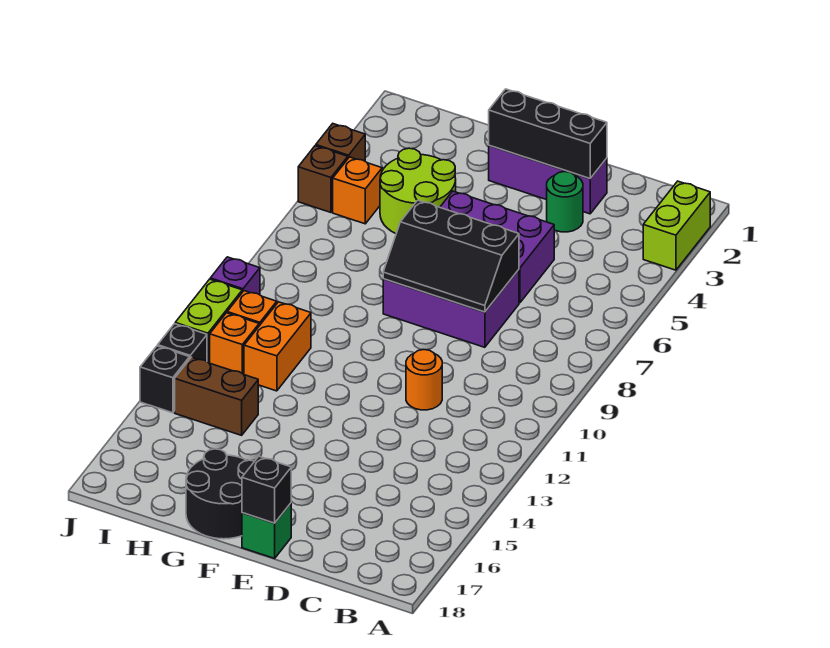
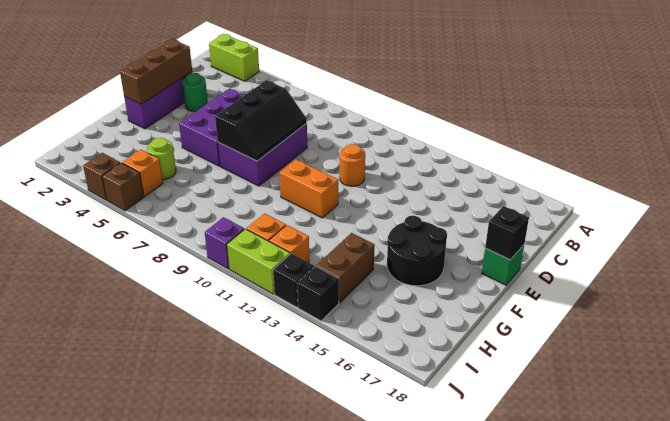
black 1x3 brick [489,89,607,178] -> brown 1x3 brick [120,39,192,104]
black 2x2 round brick [186,449,254,539] -> black 2x2 round brick moved to [387,216,447,286]
lime 2x2 round brick [380,148,456,234] -> lime 1x1 round brick [147,138,176,180]
orange 1x2 brick [244,302,311,391] -> orange 1x2 brick moved to [279,159,338,218]

